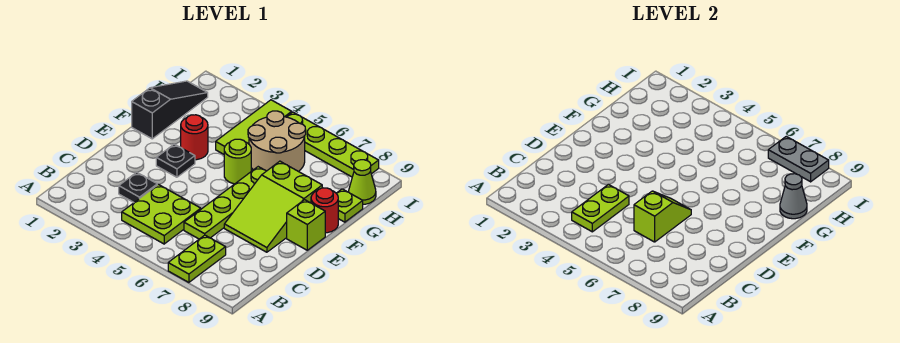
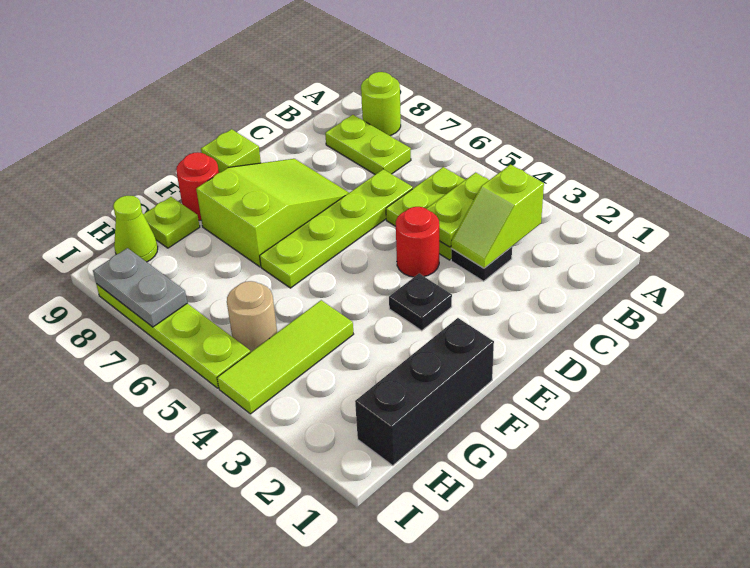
lime 1x2 plate [168,235,226,282] -> lime 1x2 plate turned to [325,115,411,174]
lime 1x2 slope [634,191,691,242] -> lime 1x2 slope moved to [451,165,544,268]
black 1x3 slope [132,81,208,139] -> black 1x3 brick [355,318,494,465]
red 1x1 round brick [181,115,208,160] -> red 1x1 round brick moved to [396,207,439,277]
lime 1x1 round brick [224,139,251,184] -> lime 1x1 round brick moved to [361,72,401,136]
tan 2x2 round brick [248,111,306,172] -> tan 1x1 round brick [227,281,277,352]
grey 1x1 cone [780,174,807,219] -> none

